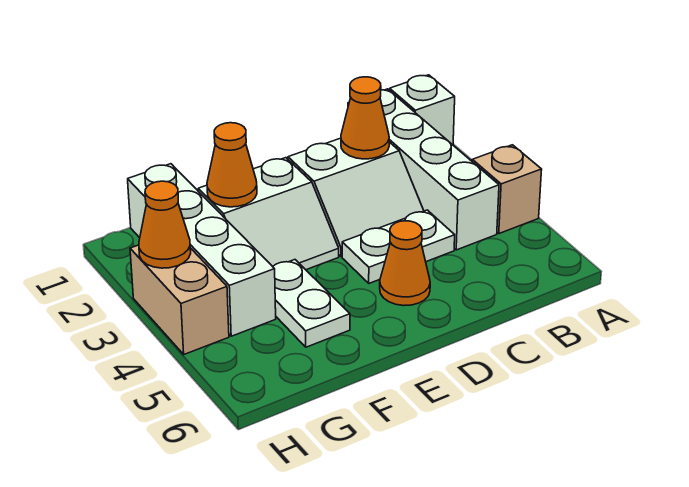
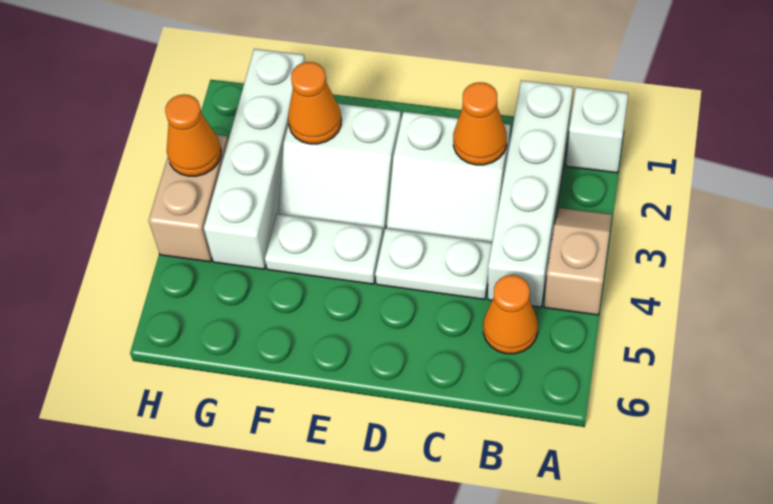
orange 1x1 cone [380,221,430,306] -> orange 1x1 cone moved to [483,275,538,354]
white 1x2 plate [273,260,350,347] -> white 1x2 plate turned to [265,214,383,284]

